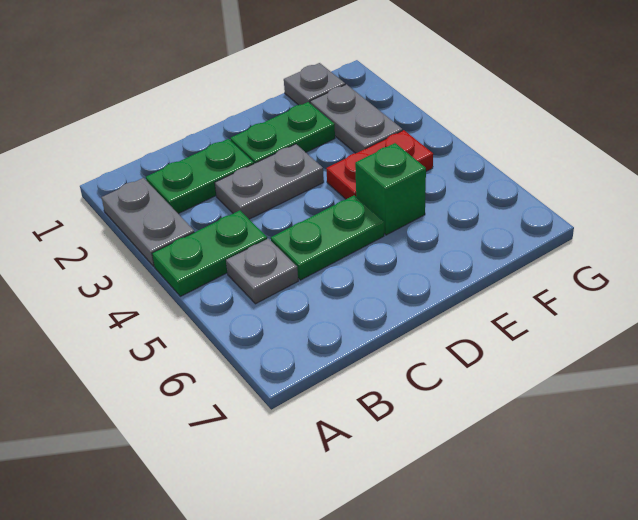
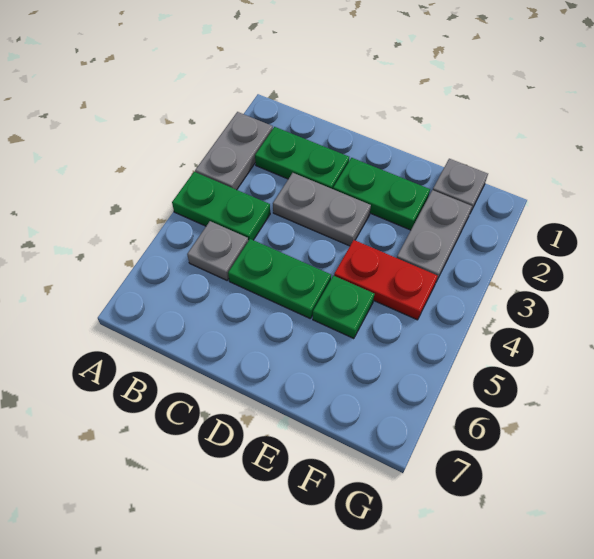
green 1x1 brick [355,143,426,235] -> green 1x1 plate [313,276,374,339]

